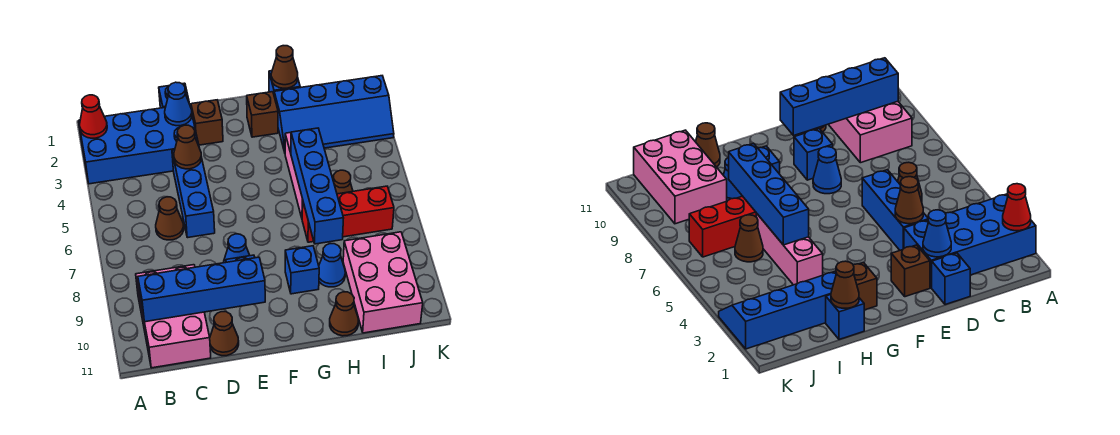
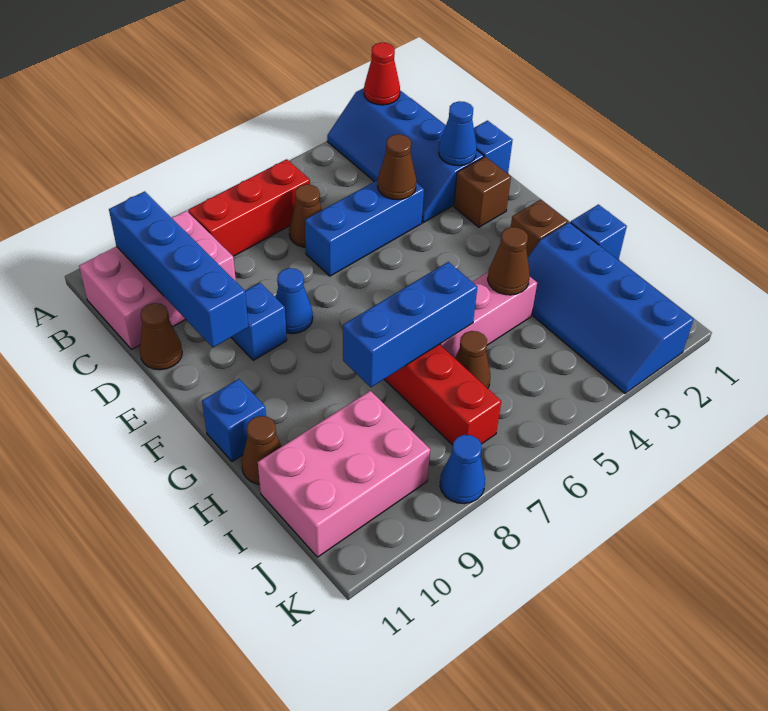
blue 2x4 brick [79,108,199,184] -> blue 2x4 slope [327,88,484,223]
none -> red 1x3 brick [188,159,310,256]
blue 1x1 brick [285,246,319,294] -> blue 1x1 brick moved to [202,379,266,462]
brown 1x1 cone [271,46,298,88] -> brown 1x1 cone moved to [488,227,530,295]
blue 1x4 brick [291,128,344,244] -> blue 1x3 brick [343,262,477,387]
blue 1x1 cone [319,244,345,287] -> blue 1x1 cone moved to [440,435,485,504]

